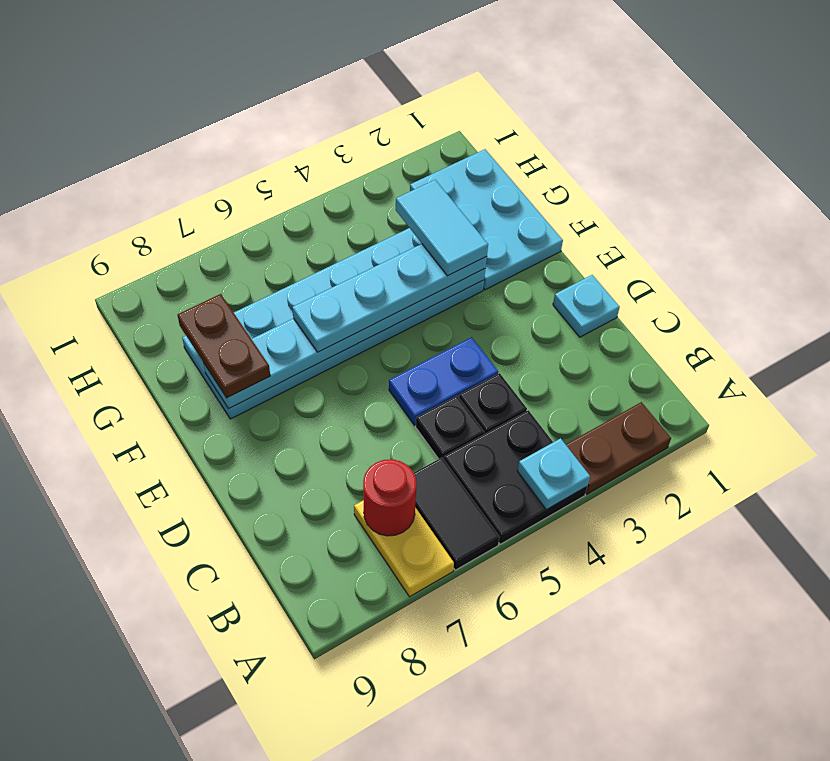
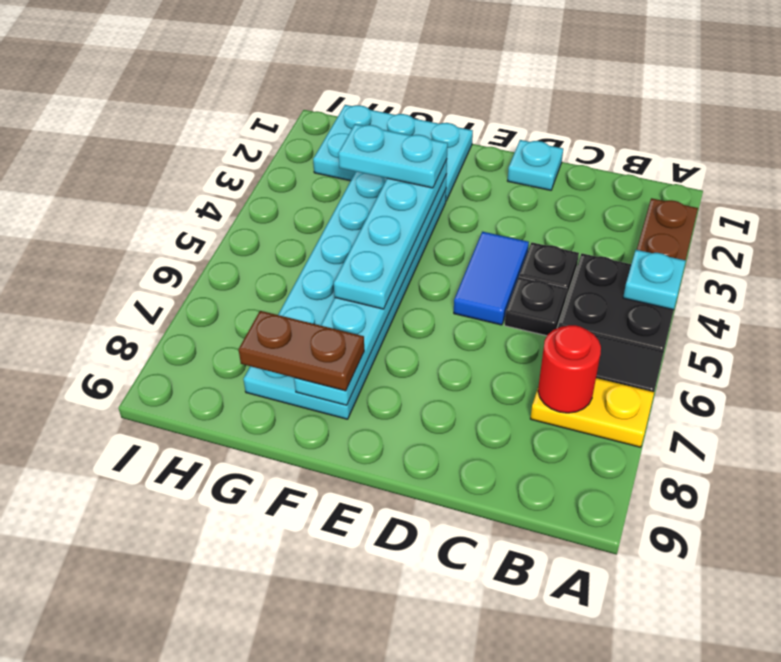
blue 1x2 plate [389,337,498,425] -> blue 1x2 tile [454,232,529,325]
cyan 1x2 tile [396,180,488,276] -> cyan 1x2 plate [338,124,448,188]

